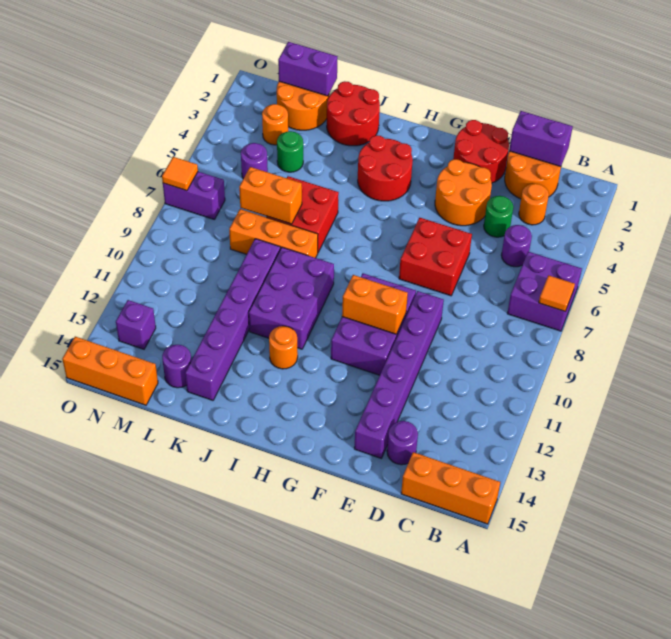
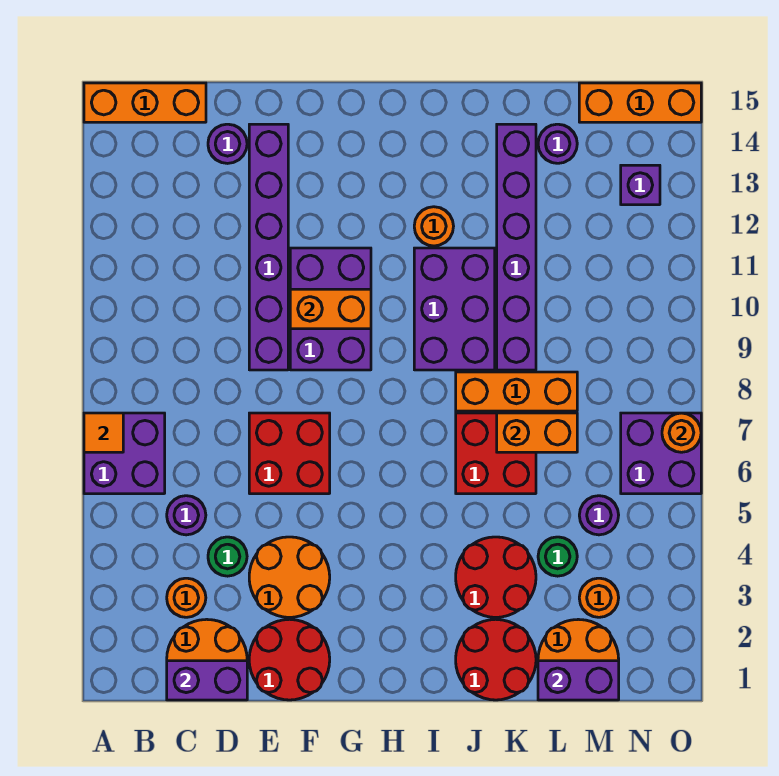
red 2x2 round brick [358,135,413,201] -> red 2x2 round brick moved to [456,537,536,617]
purple 1x2 brick [163,172,225,220] -> purple 2x2 brick [621,413,701,494]
orange 1x1 tile [162,157,198,191] -> orange 1x1 round brick [662,413,701,452]

